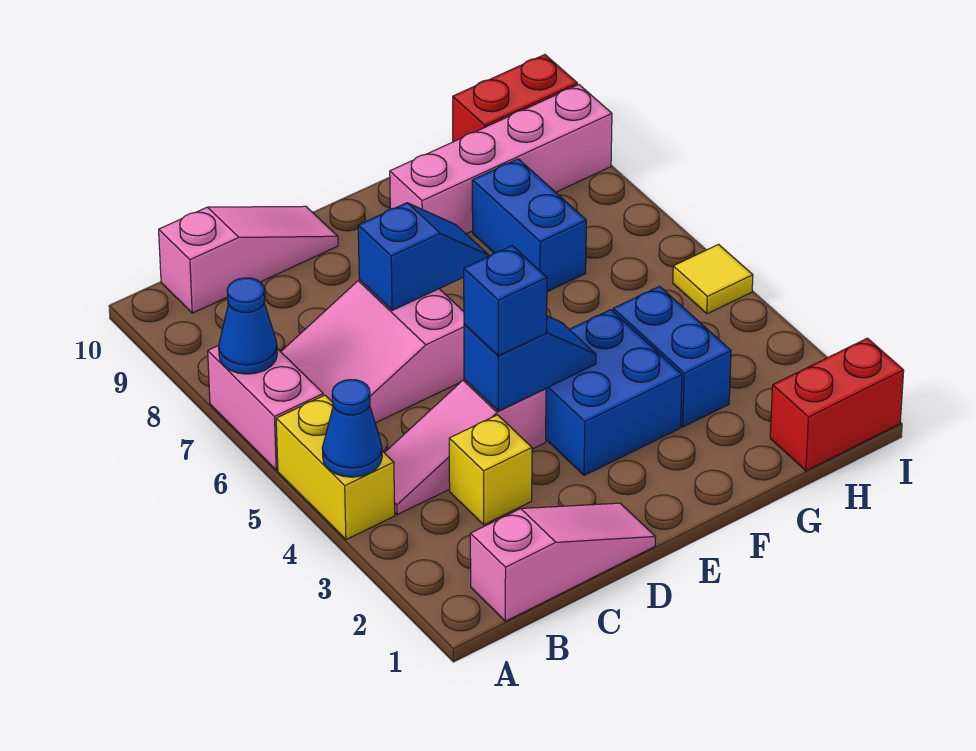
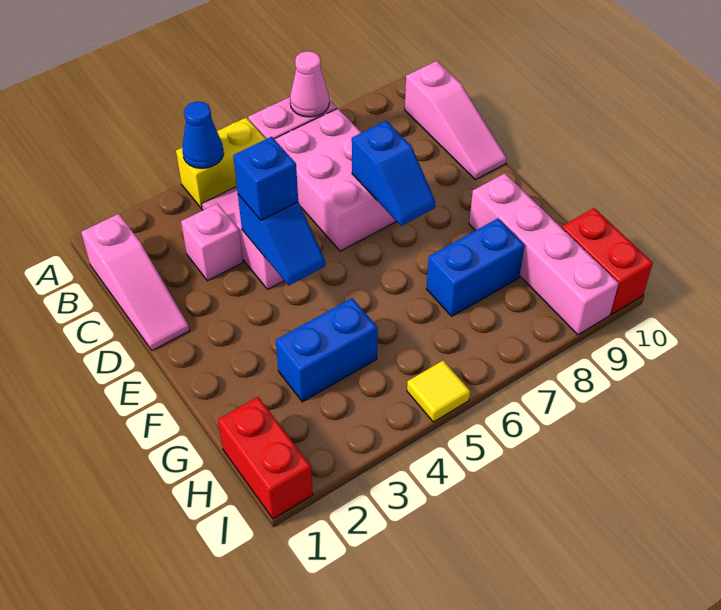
blue 1x1 cone [219,278,277,374] -> pink 1x1 cone [290,51,329,117]
pink 2x3 slope [281,280,464,423] -> pink 2x3 brick [274,109,397,251]
yellow 1x1 brick [449,415,532,525] -> pink 1x1 brick [181,204,243,281]
blue 2x2 brick [546,310,682,475] -> none

